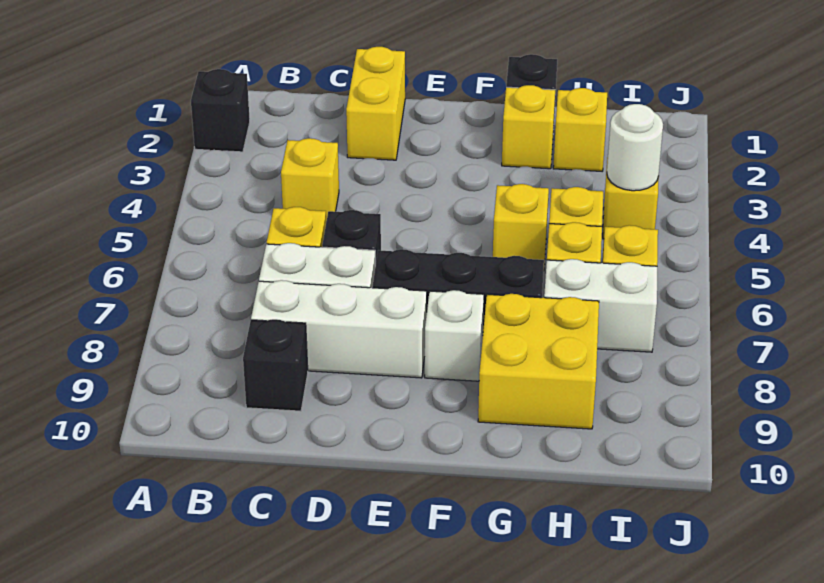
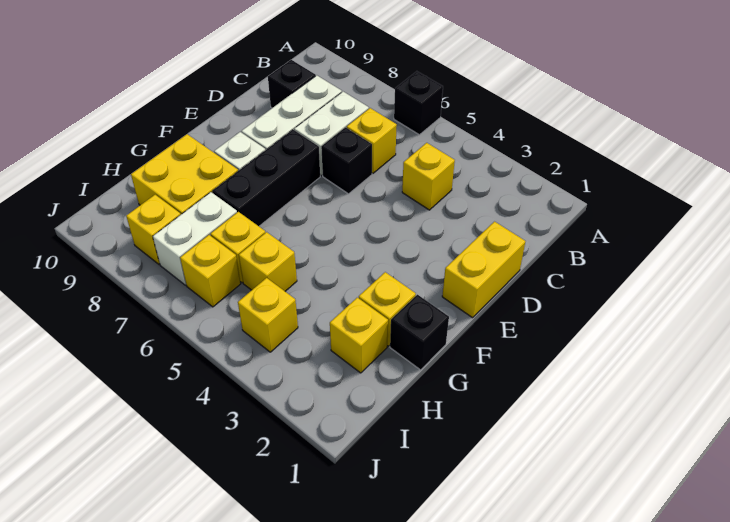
black 1x1 brick [191,69,250,152] -> black 1x1 brick moved to [394,71,443,135]
yellow 1x2 brick [346,47,405,160] -> yellow 1x2 brick turned to [442,222,525,318]
yellow 1x1 brick [493,184,549,271] -> yellow 1x1 brick moved to [126,195,181,265]
white 1x1 round brick [607,104,663,191] -> none

